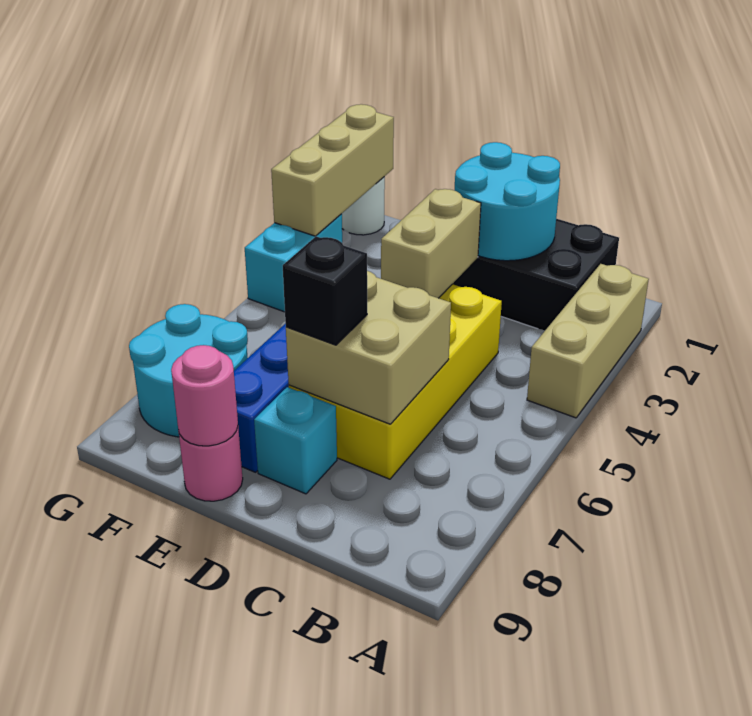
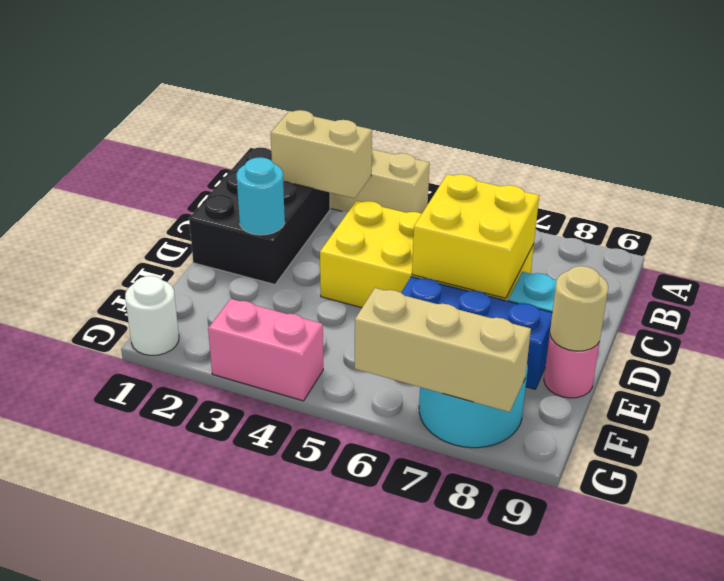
cyan 2x2 round brick [454,142,560,261] -> cyan 1x1 round brick [237,157,285,235]
tan 2x2 brick [286,271,451,424] -> yellow 2x2 brick [412,174,539,298]
tan 1x2 brick [381,189,481,298] -> tan 1x2 brick moved to [271,110,372,198]
black 1x1 brick [283,236,367,345] -> none
pink 1x1 round brick [171,345,238,446] -> tan 1x1 round brick [550,266,608,351]
tan 1x3 brick [271,104,394,236] -> tan 1x3 brick moved to [355,288,531,412]
cyan 1x2 brick [245,214,342,312] -> pink 1x2 brick [208,299,323,401]

